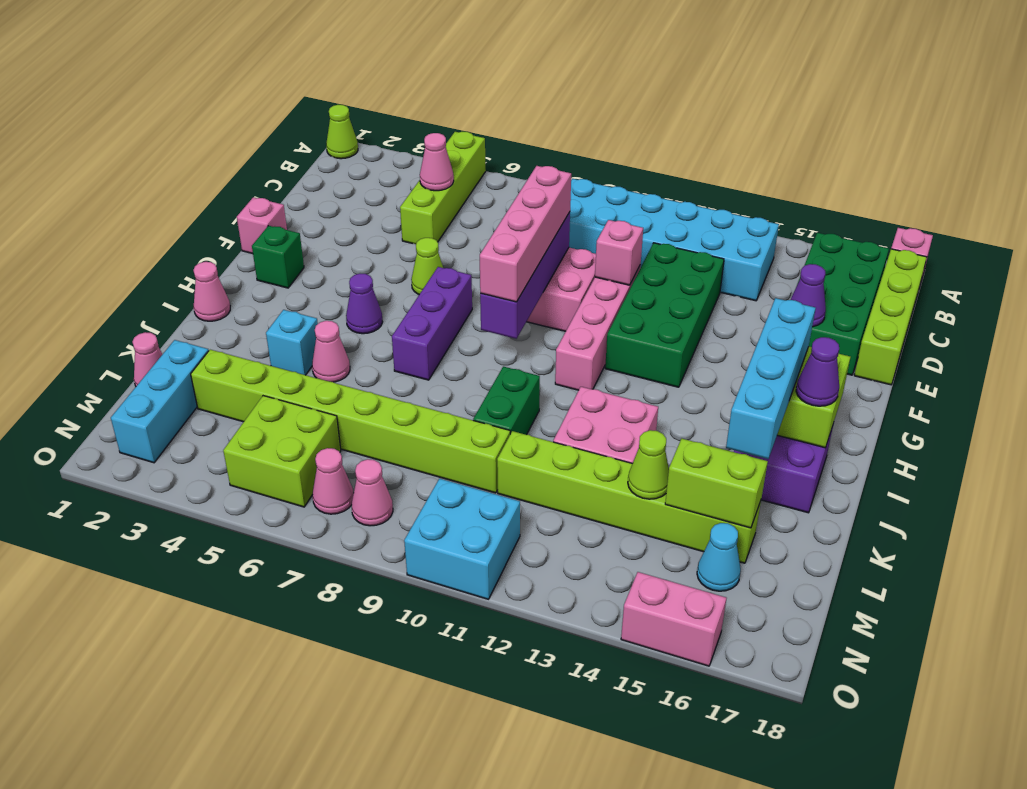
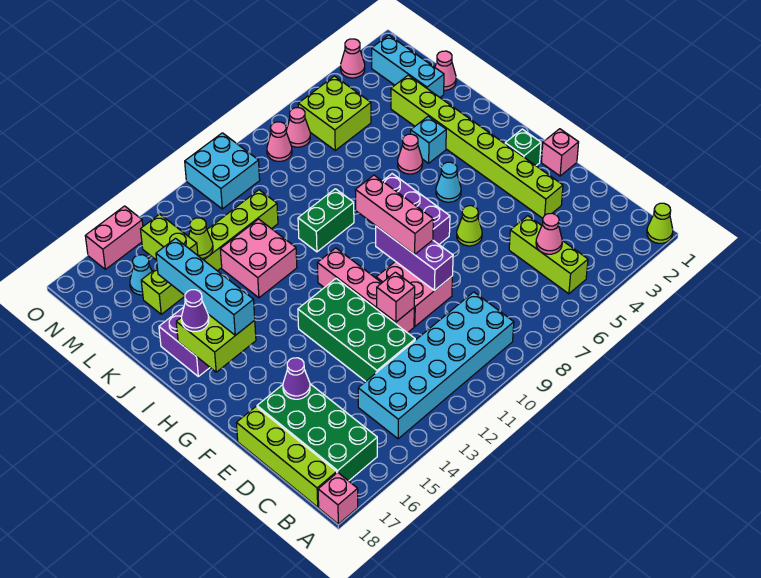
lime 1x4 brick [400,132,486,244] -> lime 1x3 brick [509,216,588,294]
purple 1x4 brick [480,212,570,339] -> purple 1x3 brick [376,226,453,291]
pink 1x4 brick [480,166,571,302] -> pink 1x3 brick [356,175,433,255]
purple 1x1 cone [346,274,382,334] -> cyan 1x1 cone [436,162,461,202]
pink 1x1 cone [193,262,230,321] -> pink 1x1 cone moved to [341,39,365,78]
green 1x2 brick [473,367,540,435] -> green 1x2 brick turned to [298,189,354,252]
lime 1x8 brick [191,350,510,493] -> lime 1x8 brick turned to [391,75,563,218]
lime 1x2 brick [665,439,768,528] -> lime 1x2 brick turned to [141,214,198,260]

